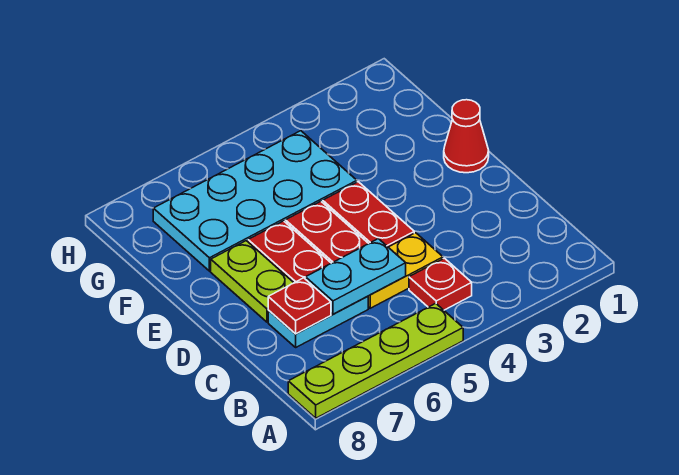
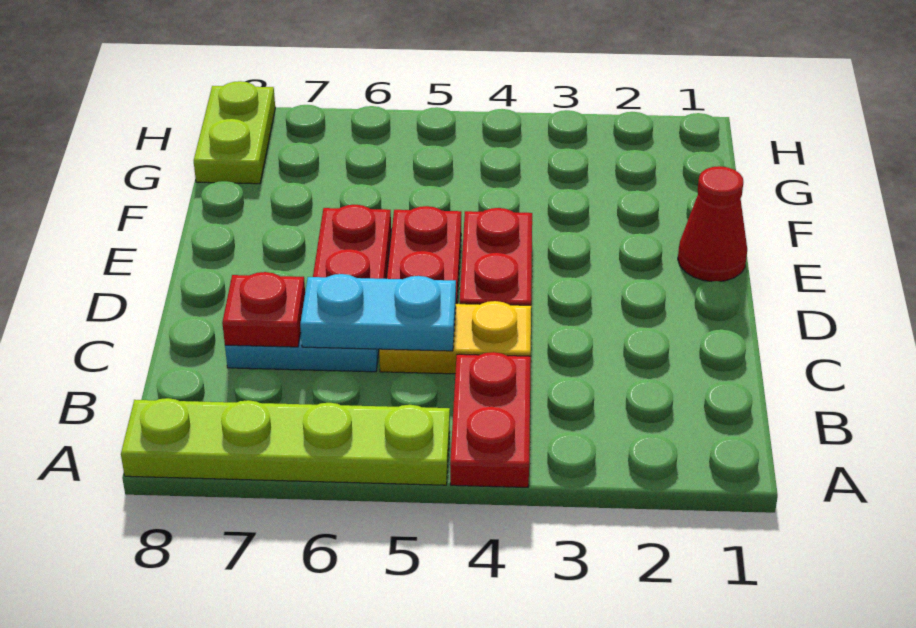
red 1x1 plate [409,258,472,310] -> red 1x2 plate [450,352,531,487]
lime 1x2 plate [211,241,294,322] -> lime 1x2 plate moved to [194,81,275,184]
cyan 2x4 plate [153,131,357,271] -> none

